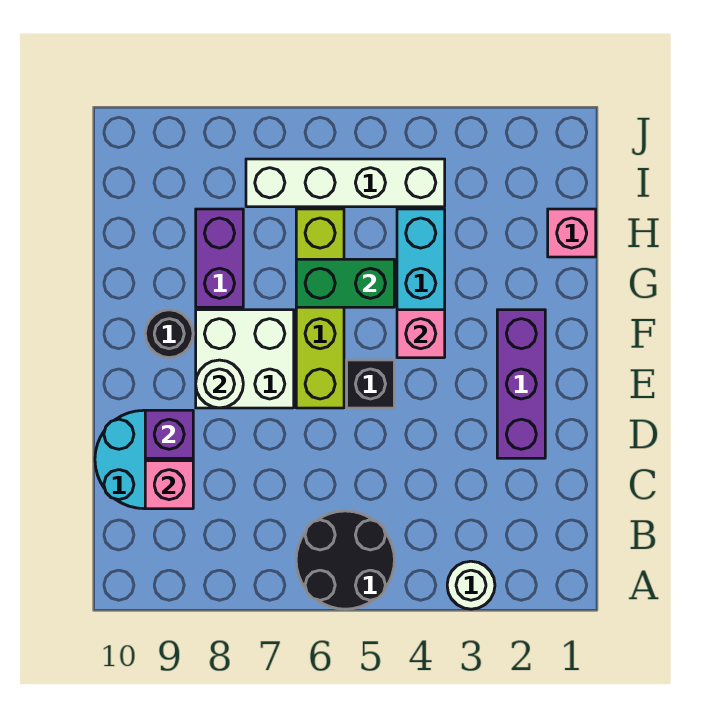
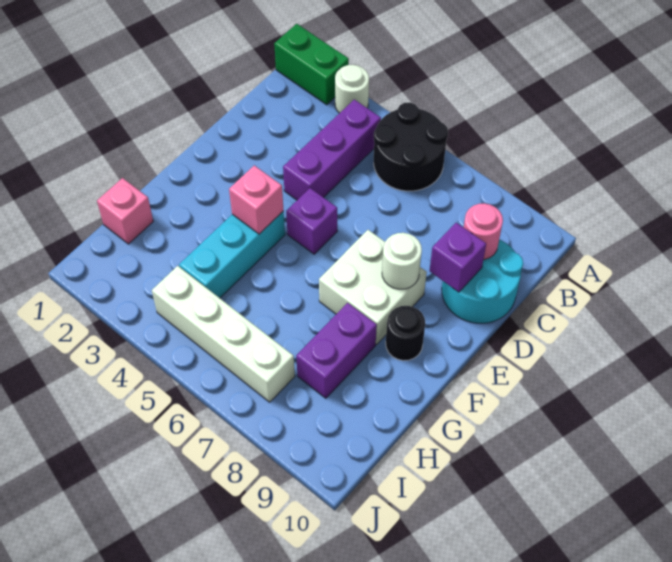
pink 1x1 brick [145,461,193,509] -> pink 1x1 round brick [464,203,503,260]
purple 1x3 brick [497,310,545,458] -> purple 1x3 brick moved to [283,100,381,200]
black 1x1 brick [347,360,394,408] -> purple 1x1 brick [286,188,337,254]
lime 1x4 brick [296,209,344,408] -> none
green 1x2 brick [296,259,394,307] -> green 1x2 brick moved to [274,24,349,105]

